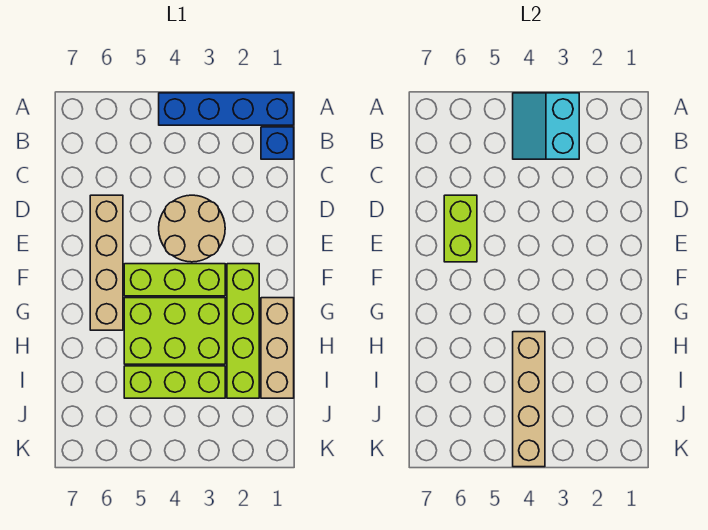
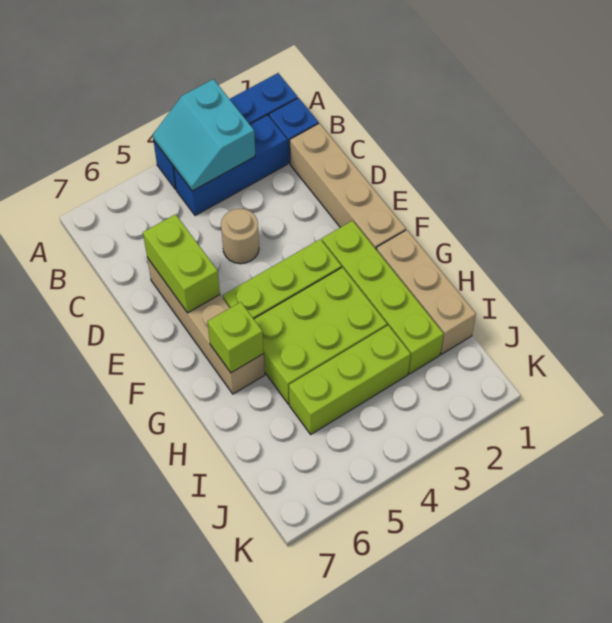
none -> blue 1x3 brick [173,115,288,216]
tan 2x2 round brick [159,195,225,262] -> tan 1x1 round brick [221,209,259,264]
none -> lime 1x1 brick [207,302,264,373]
tan 1x4 brick [513,332,545,467] -> tan 1x4 brick moved to [290,123,406,249]

